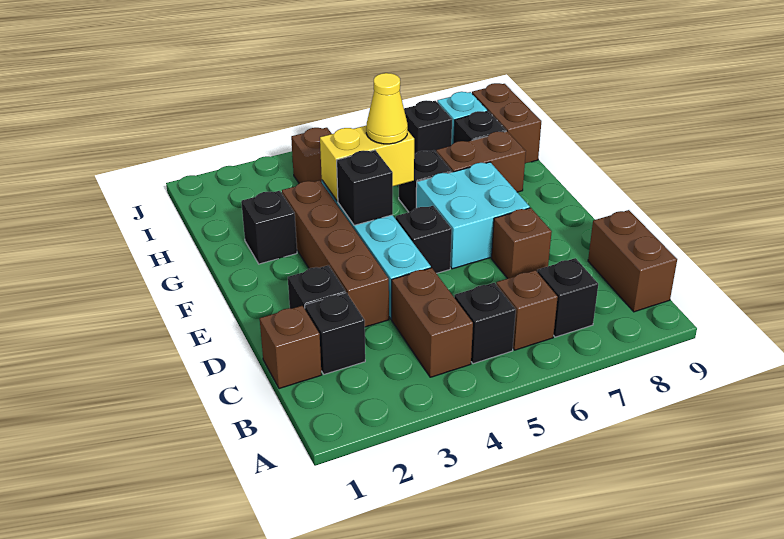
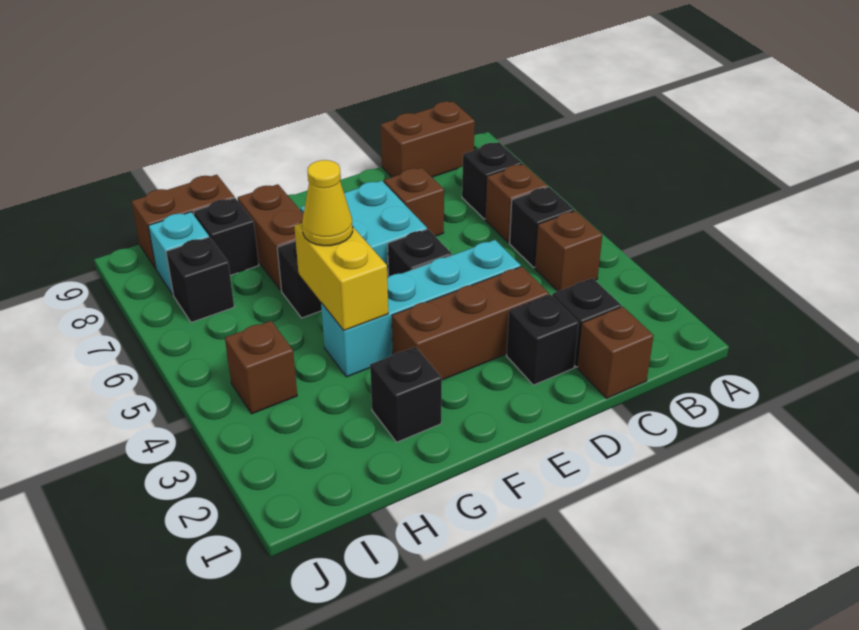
brown 1x2 brick [392,268,473,377] -> brown 1x1 brick [535,211,602,291]
brown 1x4 brick [282,180,389,327] -> brown 1x3 brick [392,267,549,380]
black 1x1 brick [337,150,393,225] -> none

